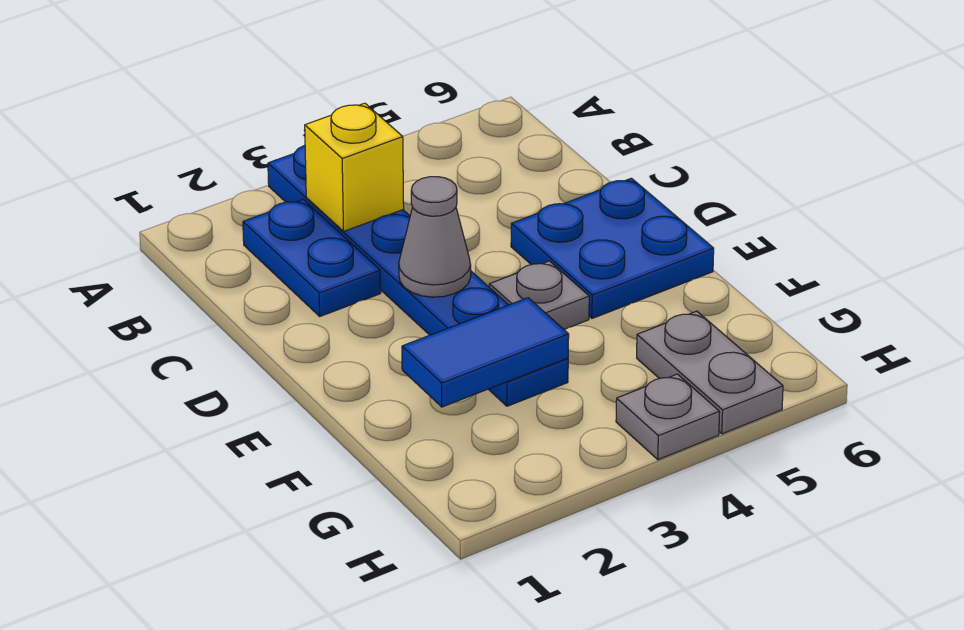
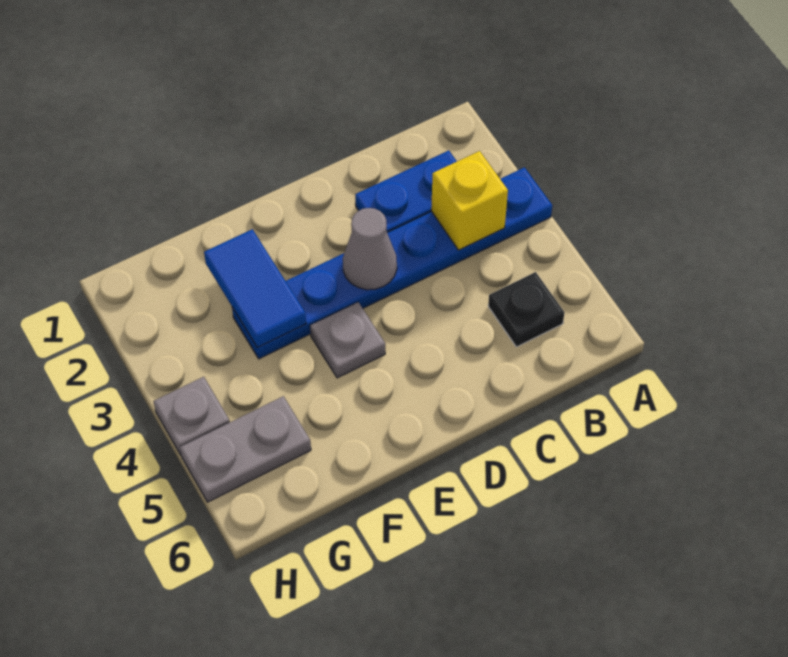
none -> black 1x1 plate [488,272,564,347]
blue 2x2 plate [511,178,714,318] -> none

